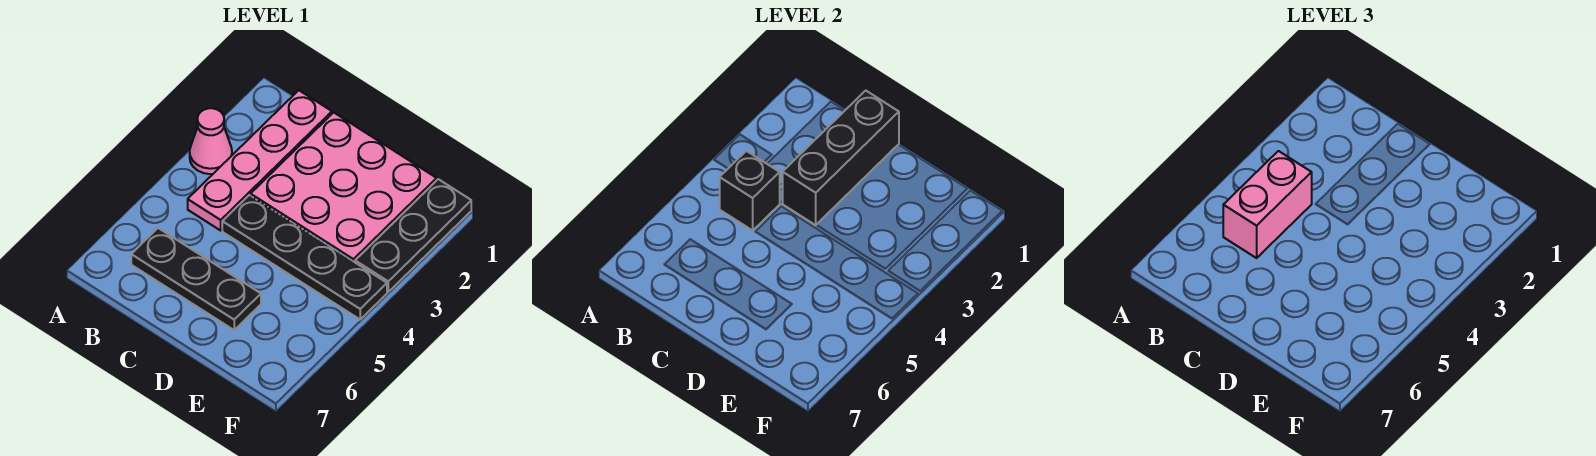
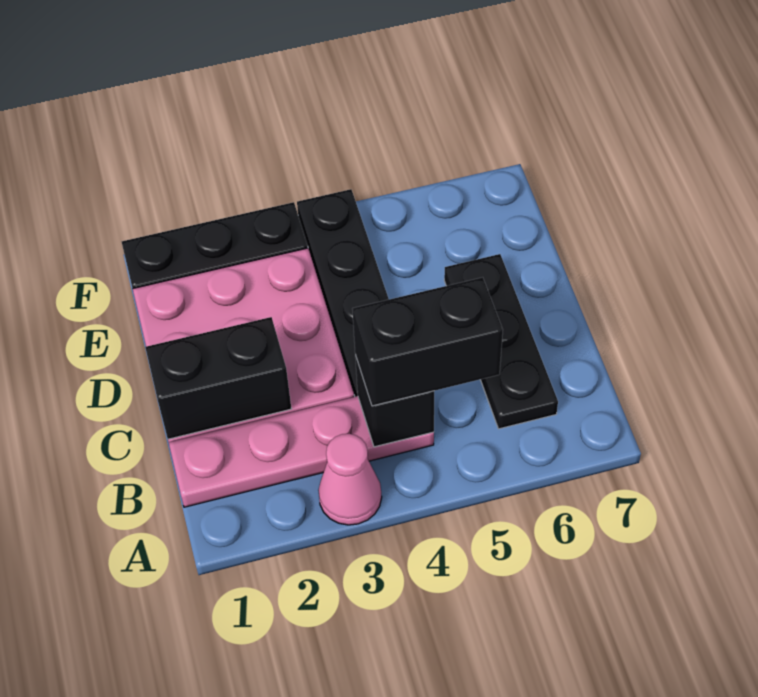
pink 1x2 brick [1223,151,1312,258] -> black 1x2 brick [352,277,503,406]
black 1x3 brick [783,91,899,225] -> black 1x2 brick [145,317,291,439]

